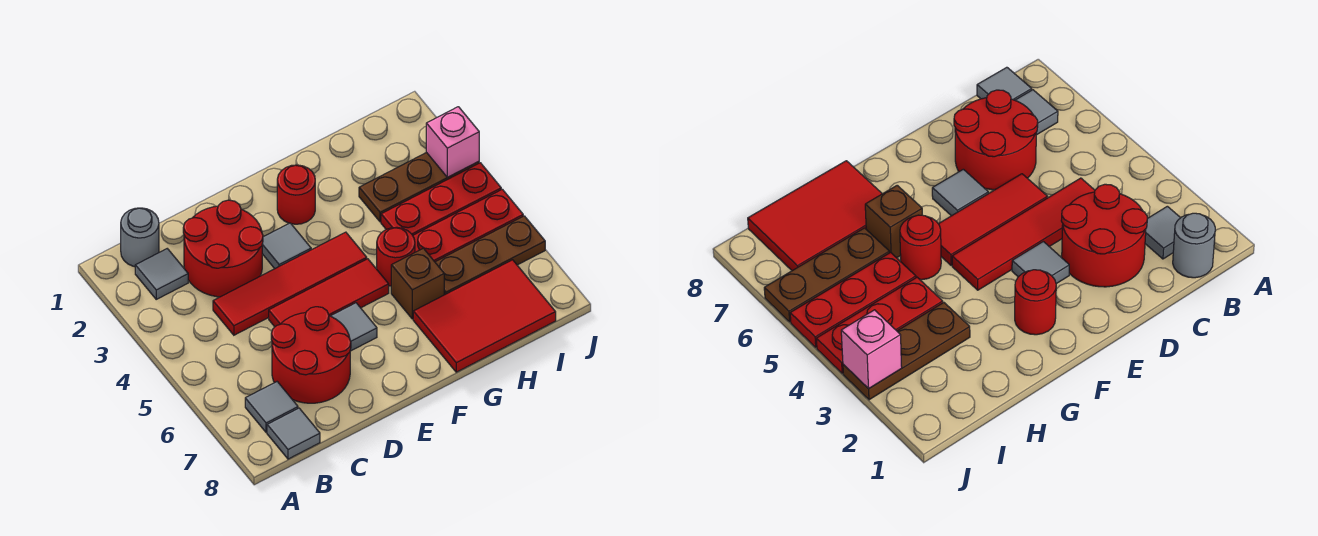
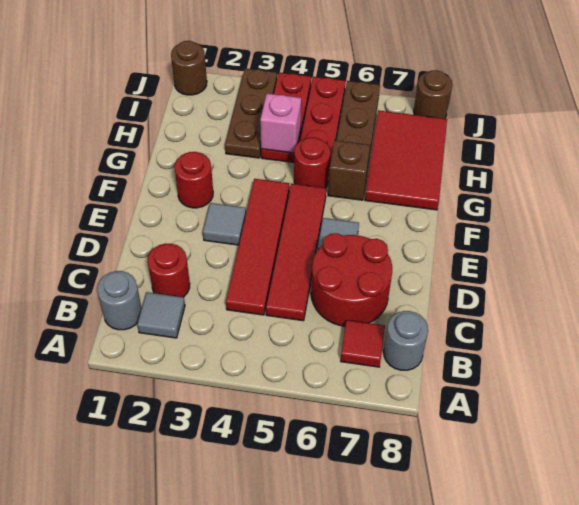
grey 1x1 tile [245,382,298,432] -> red 1x1 tile [341,320,385,367]
grey 1x1 tile [267,408,320,459] -> grey 1x1 round brick [384,311,428,370]
red 2x2 round brick [183,200,263,297] -> red 1x1 round brick [148,243,190,297]
red 1x3 tile [269,259,389,327] -> red 1x4 tile [266,183,326,321]
none -> brown 1x1 round brick [171,41,207,95]
pink 1x1 brick [426,107,479,177] -> pink 1x1 brick moved to [260,94,301,153]
none -> brown 1x1 round brick [414,70,452,119]

